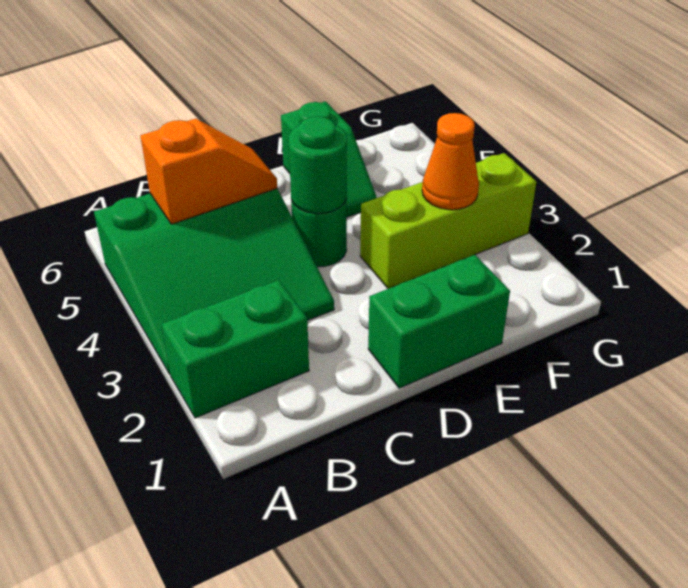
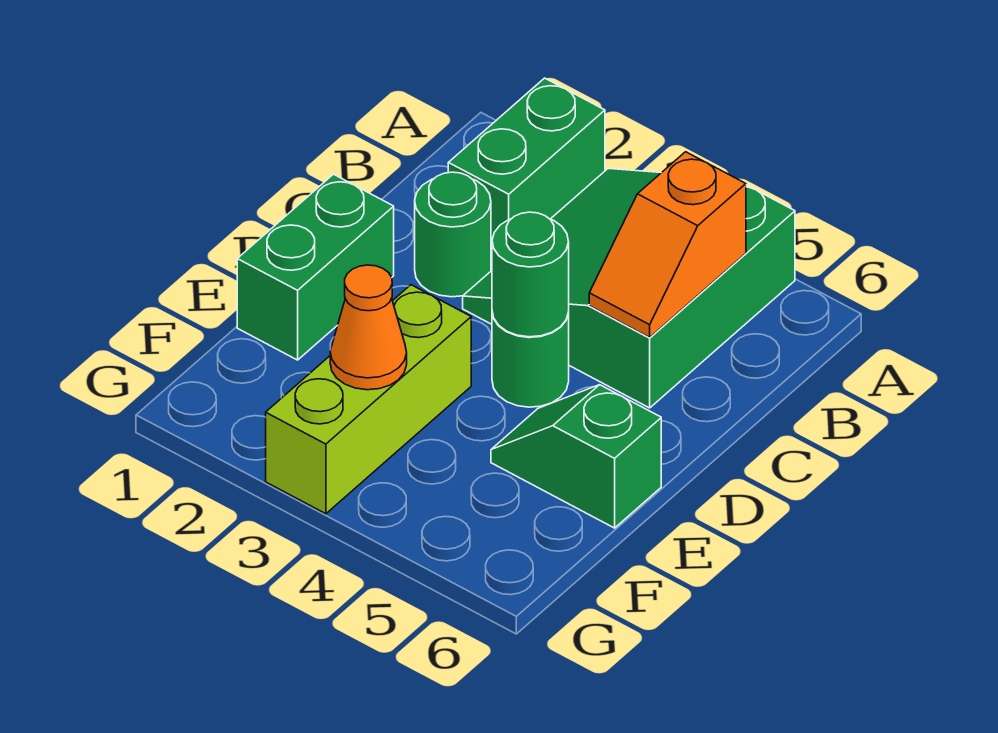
none -> green 1x1 round brick [415,172,491,297]

